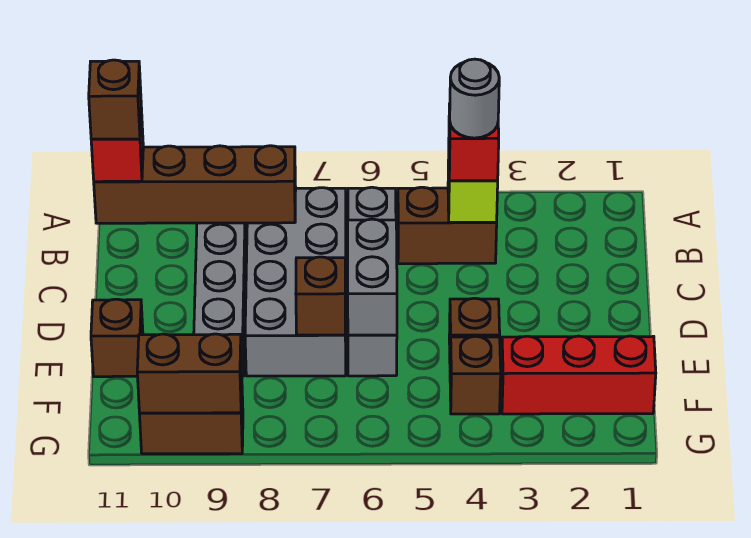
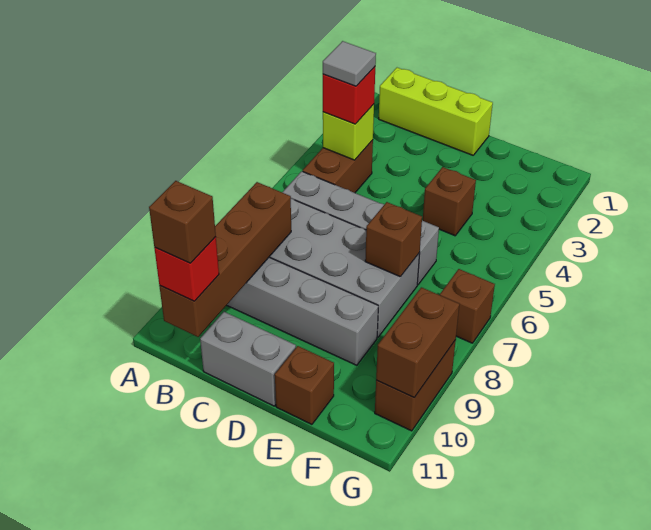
none -> lime 1x3 brick [379,68,493,155]
grey 1x1 round brick [450,59,499,138] -> grey 1x1 tile [323,41,376,86]
grey 1x2 brick [348,219,397,335] -> grey 1x2 brick moved to [200,312,296,406]
red 1x3 brick [501,336,656,414] -> none
brown 1x1 brick [450,336,501,414] -> brown 1x1 brick moved to [440,269,495,343]

